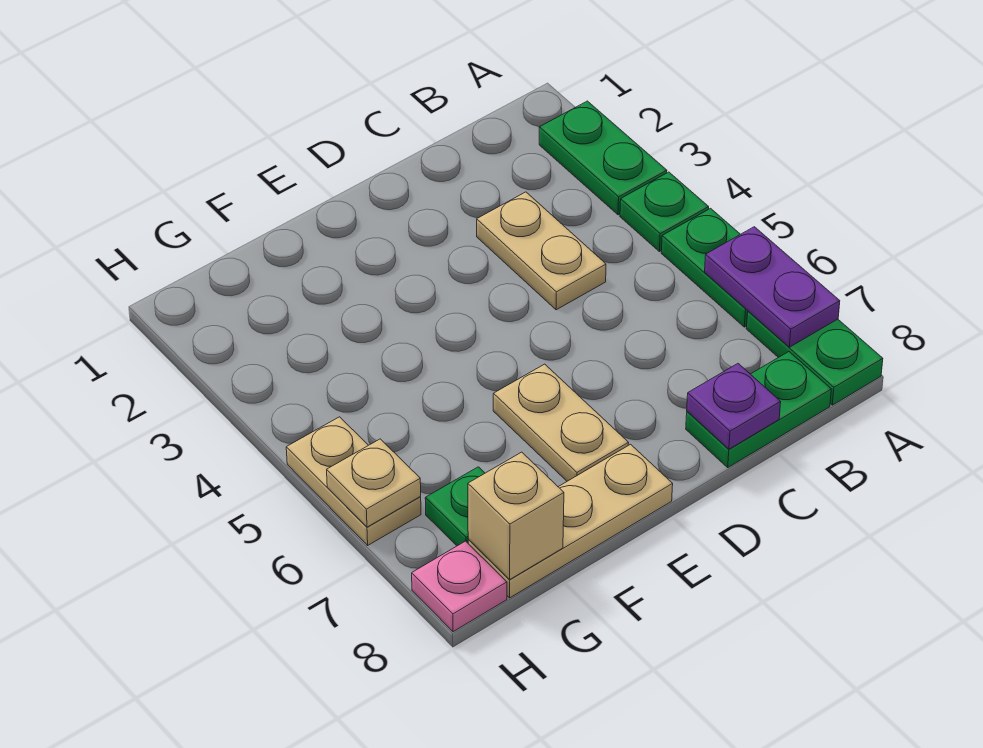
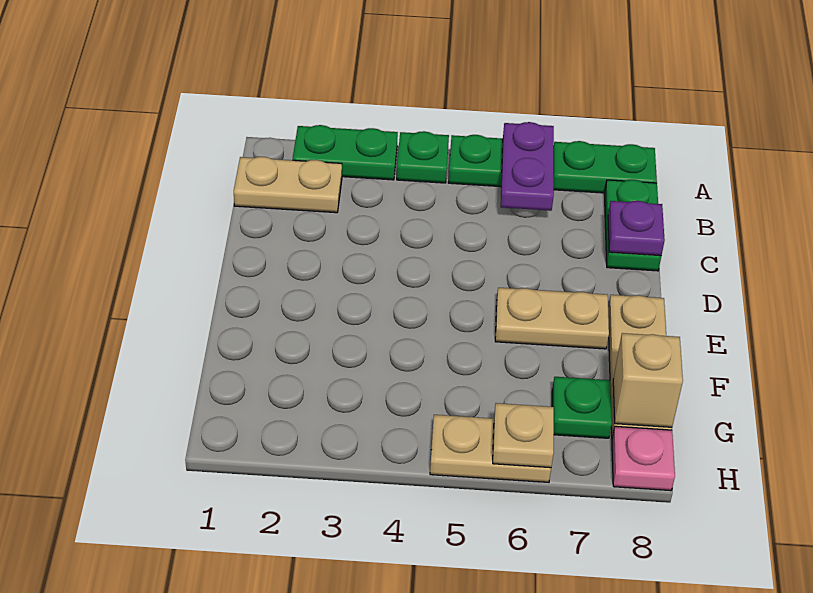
purple 1x2 plate [705,227,840,347] -> purple 1x2 plate turned to [501,122,554,211]
tan 1x2 plate [477,192,606,310] -> tan 1x2 plate moved to [234,157,342,213]

